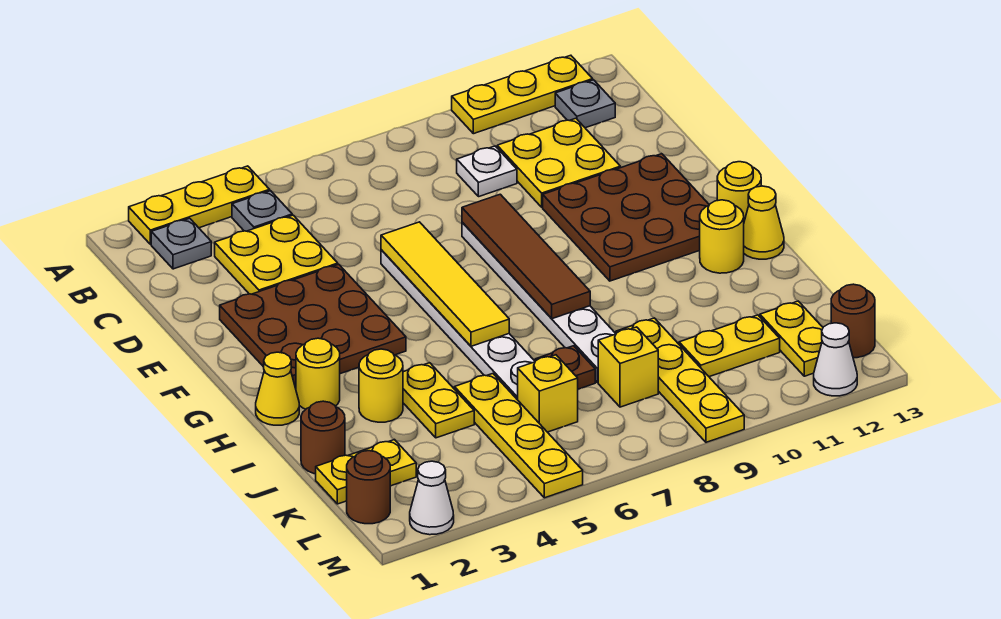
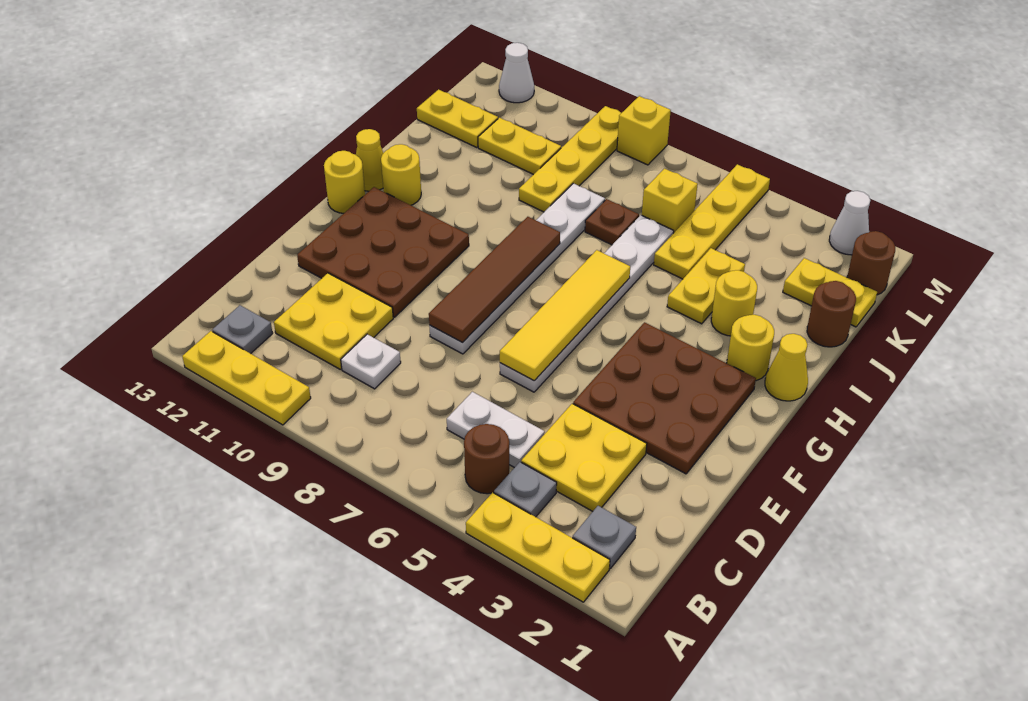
none -> white 1x2 plate [447,392,545,468]
yellow 1x1 brick [598,327,658,407] -> yellow 1x1 brick moved to [617,96,671,165]
yellow 1x2 plate [760,301,823,376] -> yellow 1x2 plate turned to [417,90,498,147]
brown 1x1 round brick [831,284,875,358] -> brown 1x1 round brick moved to [464,424,509,494]

